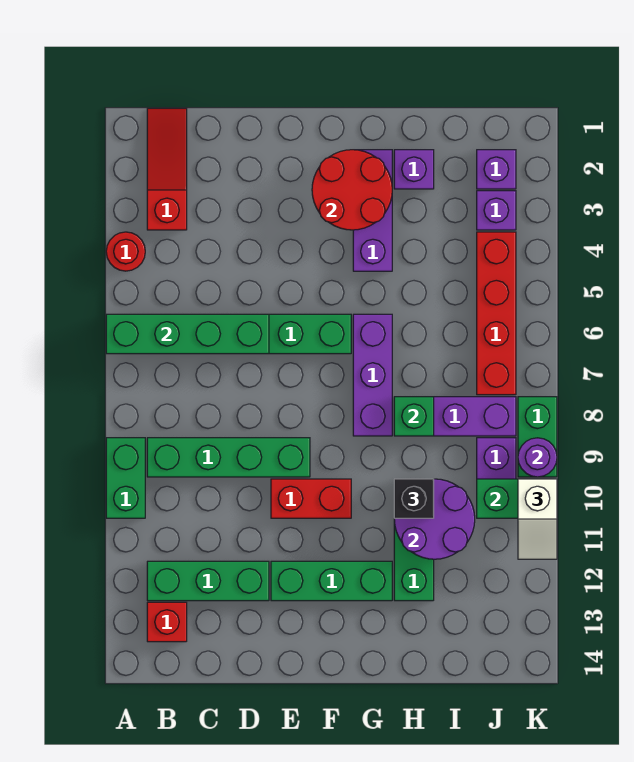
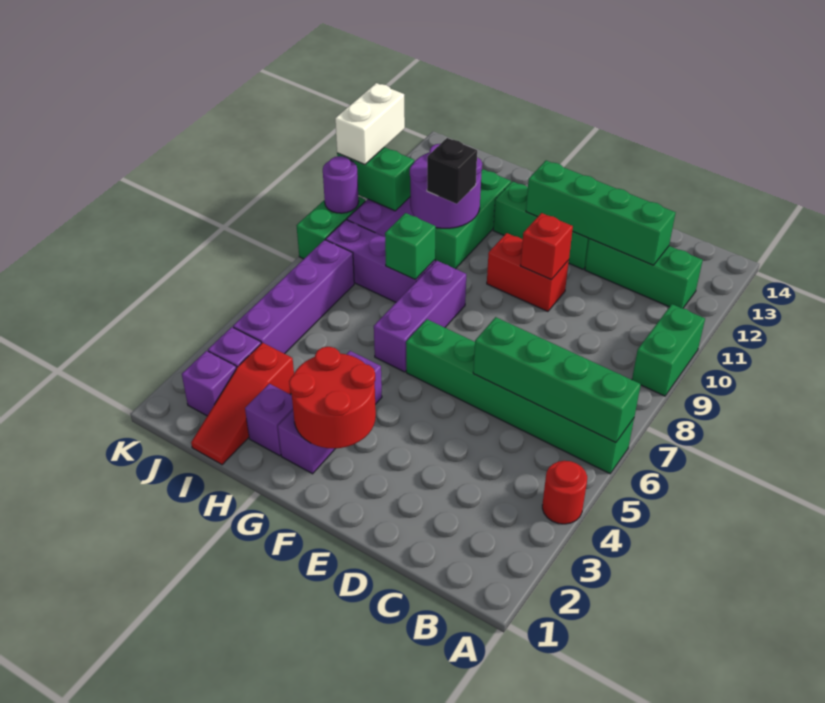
red 1x3 slope [147,108,187,230] -> red 1x3 slope moved to [191,343,294,465]
green 1x4 brick [147,438,310,477] -> green 1x4 brick moved to [526,161,676,265]
red 1x1 brick [147,602,187,642] -> red 1x1 brick moved to [521,213,573,280]
red 1x4 brick [477,232,516,395] -> purple 1x4 brick [233,240,354,354]
white 1x2 slope [518,479,557,559] -> white 1x2 brick [335,83,405,165]

